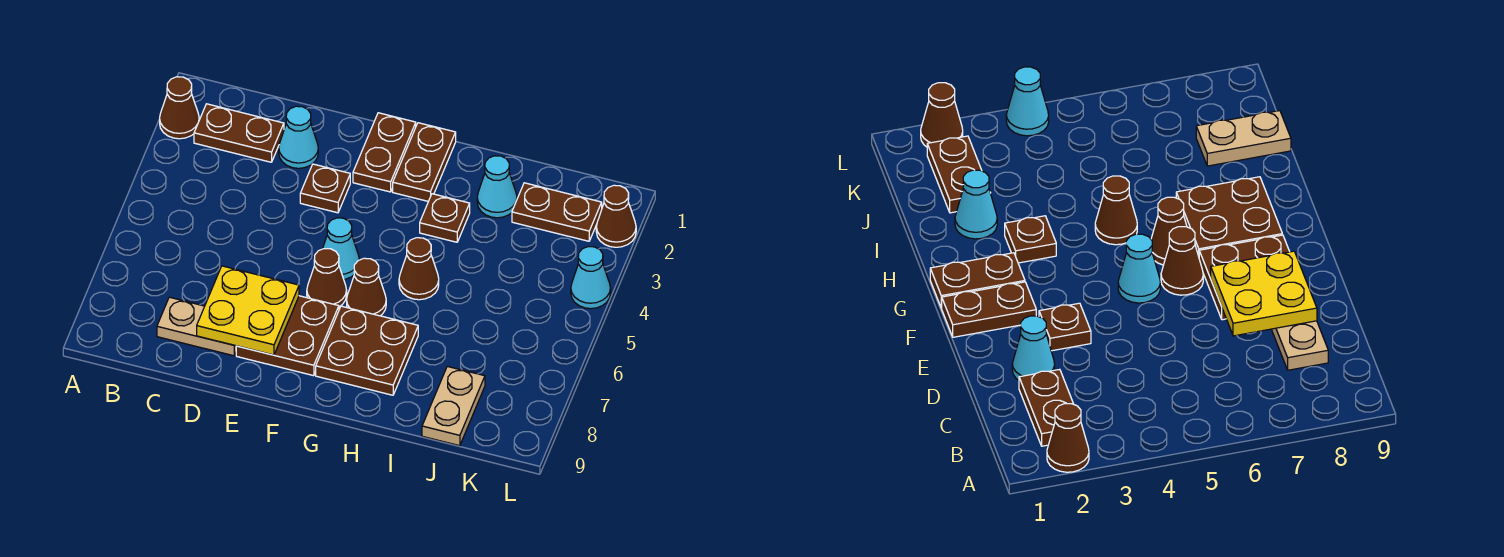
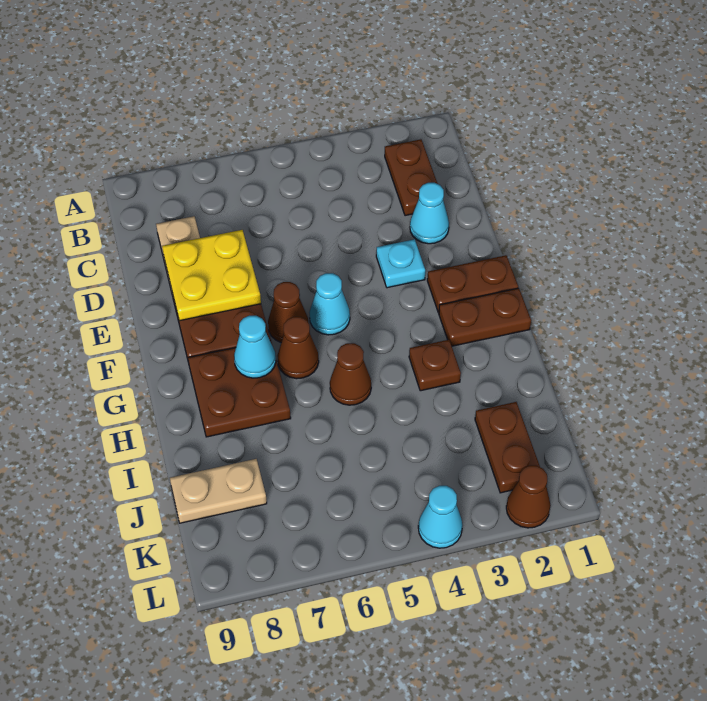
brown 1x1 cone [160,77,199,139] -> none
brown 1x1 plate [300,164,350,213] -> cyan 1x1 plate [376,239,425,288]
cyan 1x1 cone [477,156,517,218] -> cyan 1x1 cone moved to [234,316,276,378]

